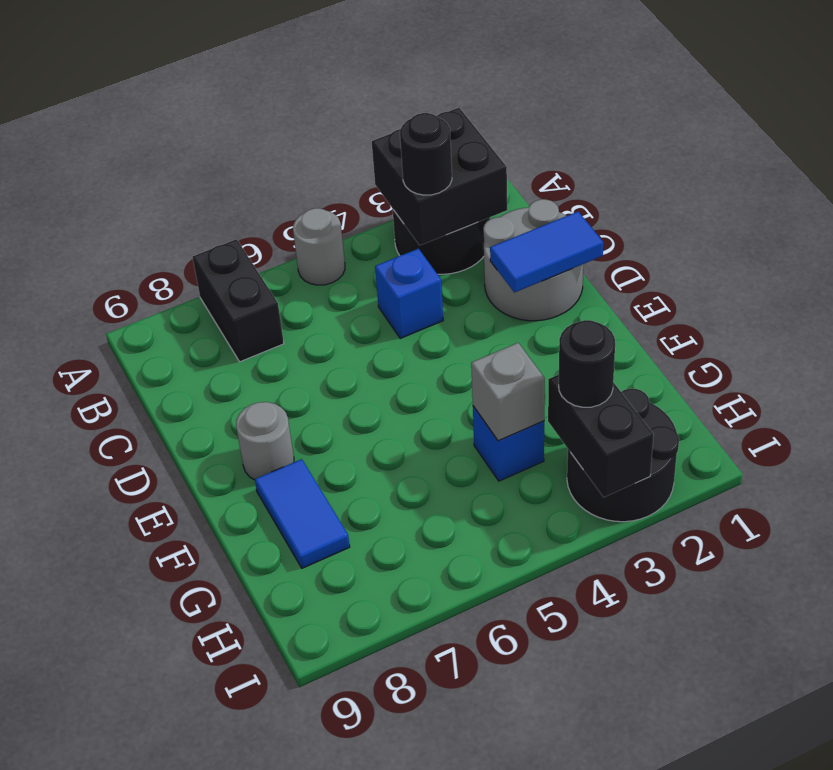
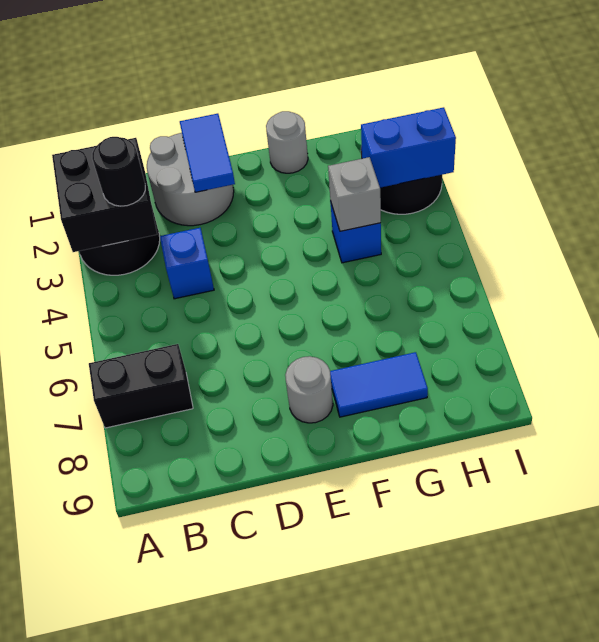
grey 1x1 round brick [293,208,345,285] -> grey 1x1 round brick moved to [266,111,308,173]
black 1x2 brick [548,375,654,497] -> blue 1x2 brick [361,107,456,188]
black 1x1 round brick [559,320,615,407] -> none

